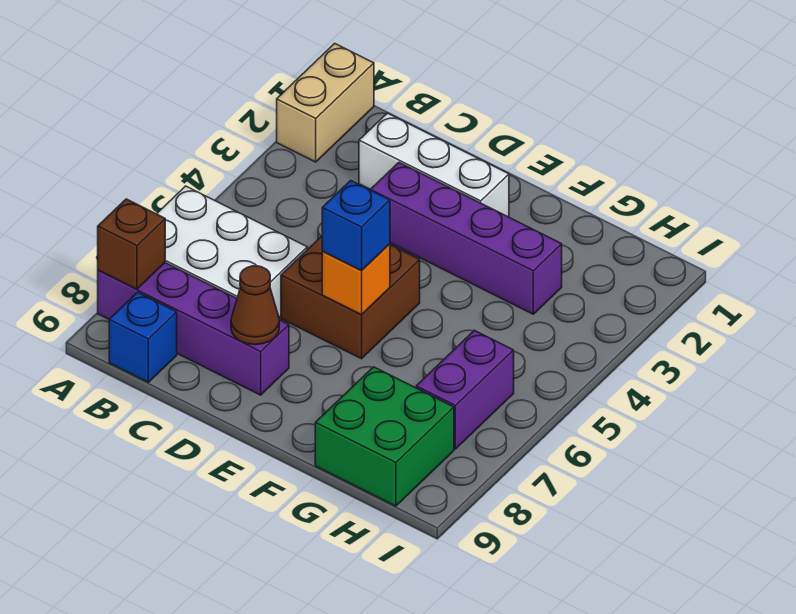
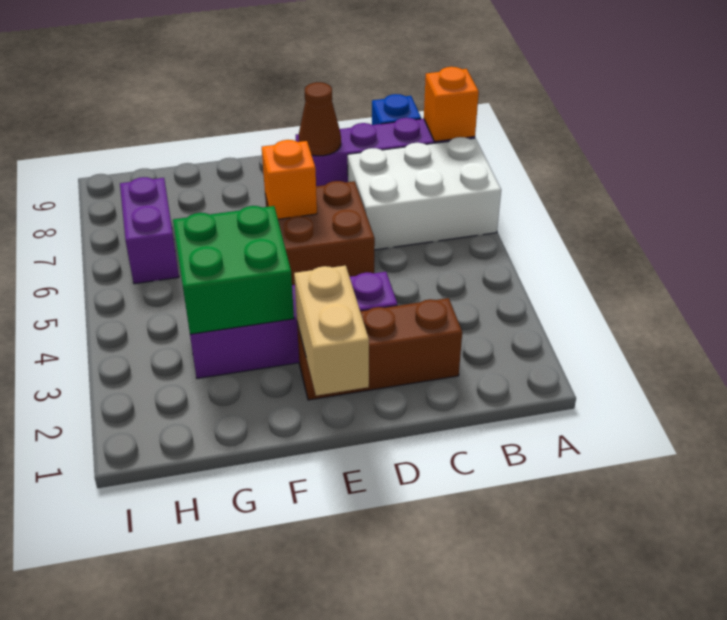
tan 1x2 brick [277,43,374,162] -> tan 1x2 brick moved to [294,266,369,396]
brown 1x1 brick [98,199,165,289] -> orange 1x1 brick [424,67,479,142]
white 1x3 brick [359,113,509,217] -> brown 1x3 brick [297,298,462,400]
blue 1x1 brick [322,180,390,271] -> none
green 2x2 brick [315,367,454,506] -> green 2x2 brick moved to [173,206,294,334]

